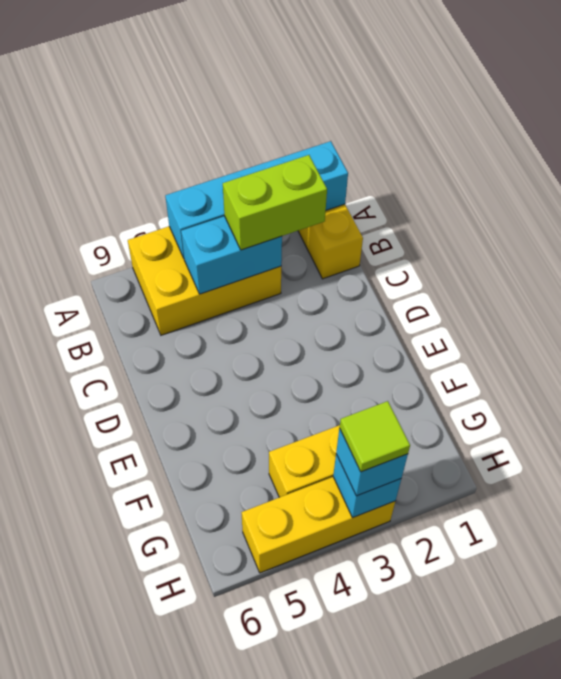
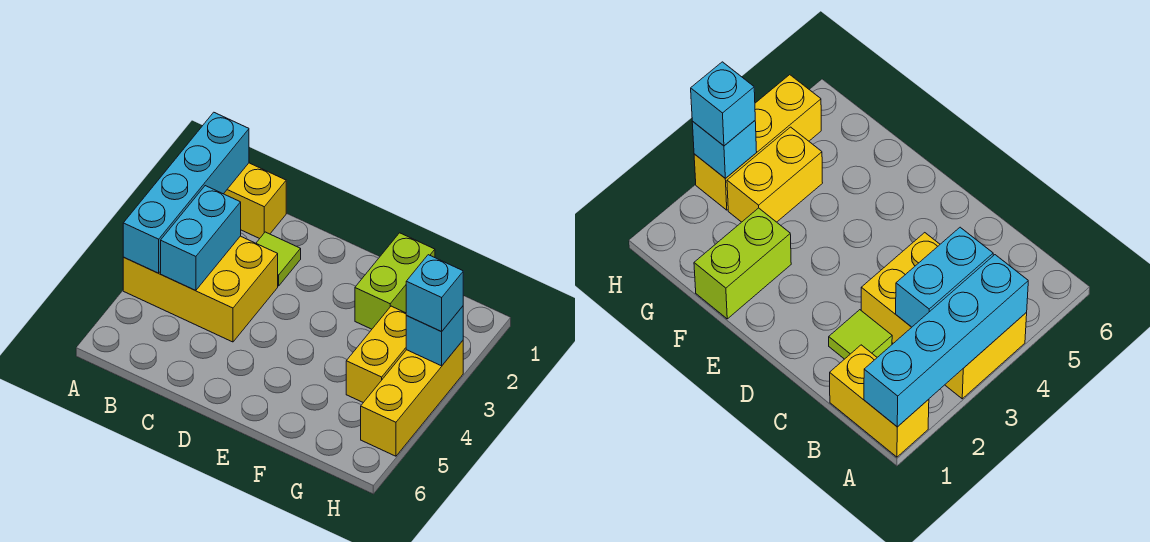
yellow 2x3 brick [128,226,281,335] -> yellow 2x3 brick turned to [123,236,278,342]
lime 1x2 brick [223,155,327,250] -> lime 1x2 brick moved to [355,233,435,329]
lime 1x1 tile [340,401,410,472] -> lime 1x1 tile moved to [256,232,301,286]

